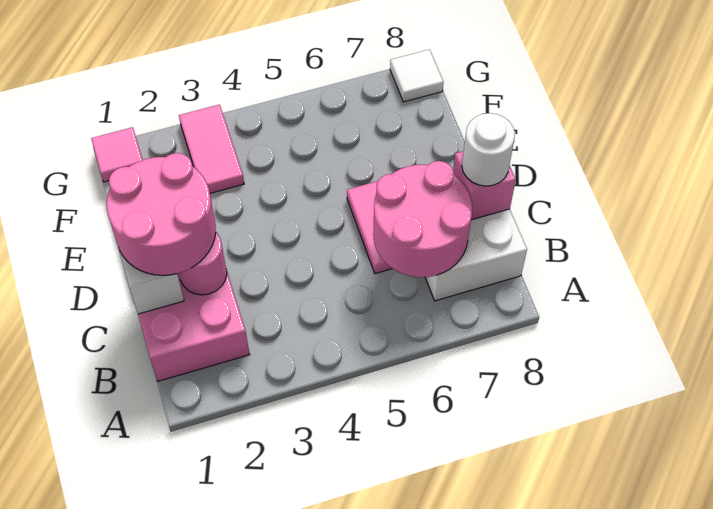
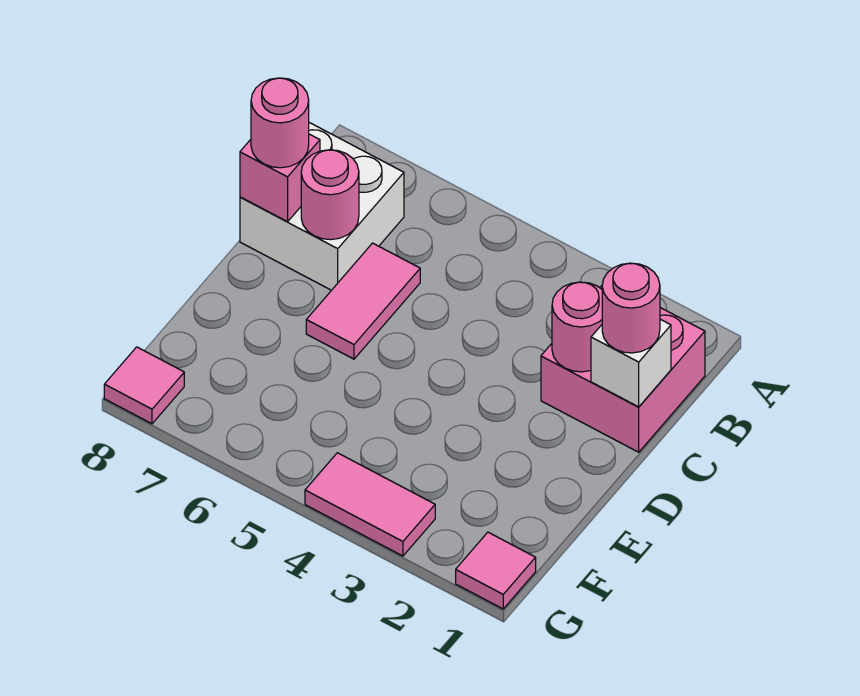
pink 2x2 round brick [373,161,472,277] -> pink 1x1 round brick [301,150,359,240]
pink 2x2 round brick [107,153,216,275] -> pink 1x1 round brick [602,263,660,353]
white 1x1 round brick [462,113,515,186] -> pink 1x1 round brick [251,78,309,168]
pink 1x2 tile [179,105,244,193] -> pink 1x2 tile turned to [305,453,435,556]
white 1x1 tile [390,50,443,102] -> pink 1x1 tile [104,347,184,424]

